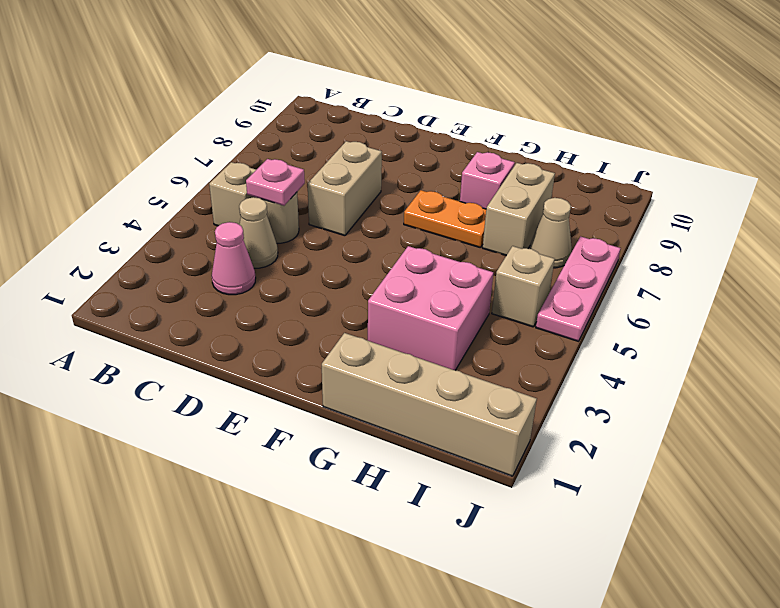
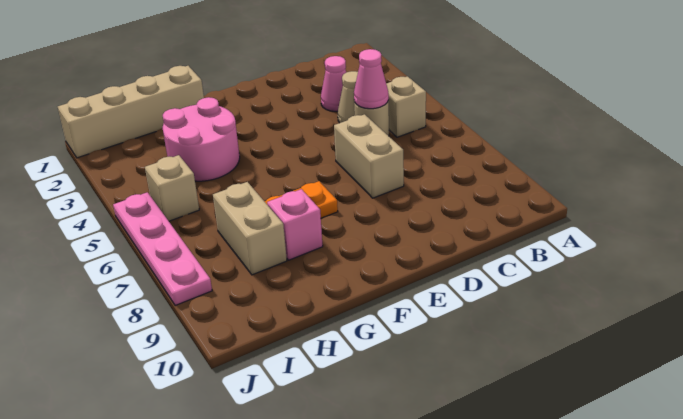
pink 1x1 plate [246,159,305,206] -> pink 1x1 cone [354,49,389,109]
pink 2x2 brick [368,246,493,370] -> pink 2x2 round brick [163,97,240,181]
tan 1x1 cone [530,198,572,268] -> none
pink 1x3 plate [536,236,621,341] -> pink 1x4 plate [113,192,212,306]

